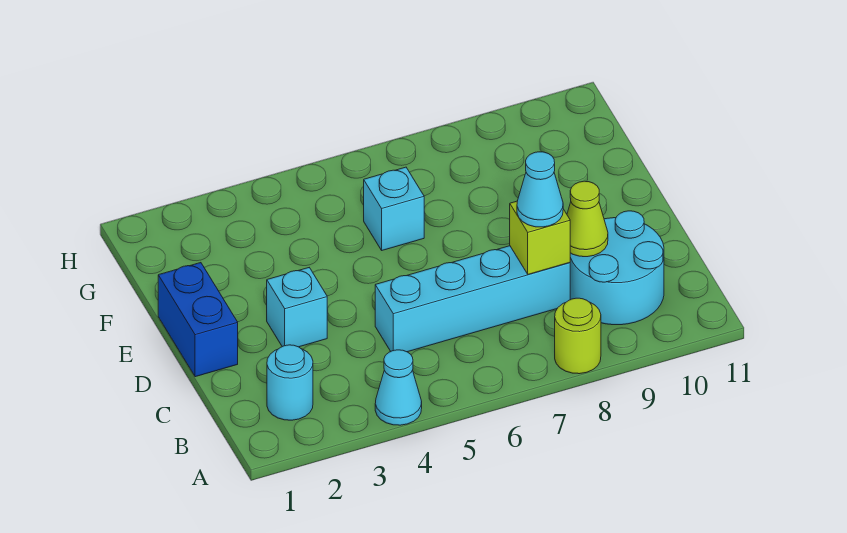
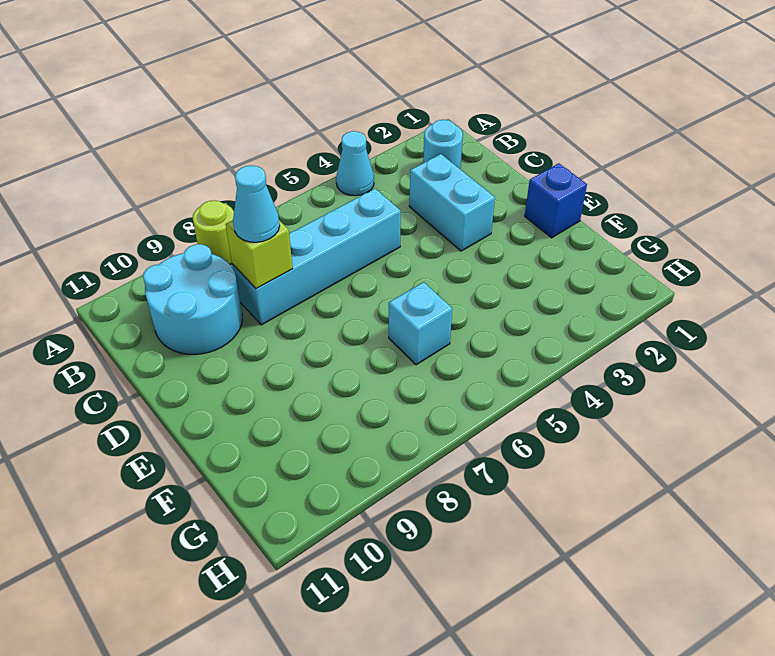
lime 1x1 cone [567,181,608,257] -> none
blue 1x2 brick [158,263,238,377] -> blue 1x1 brick [525,163,587,238]
cyan 1x1 brick [267,268,327,347] -> cyan 1x2 brick [409,154,495,251]

